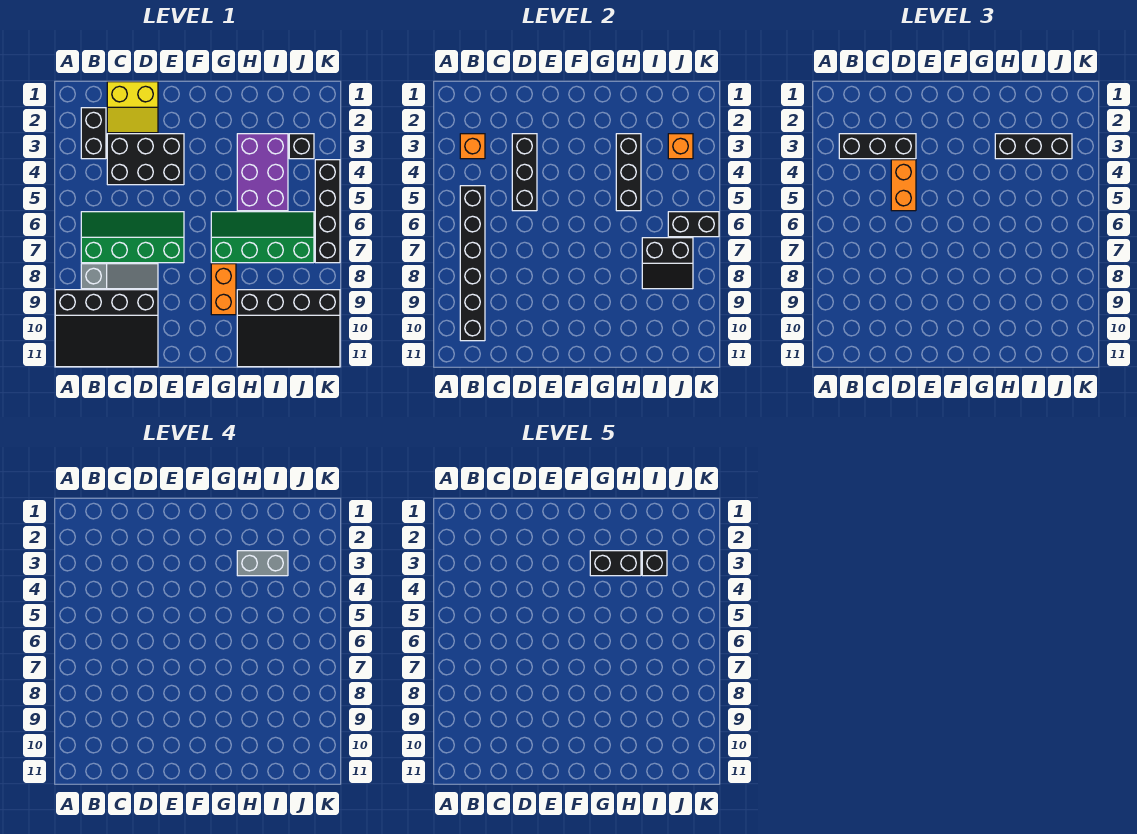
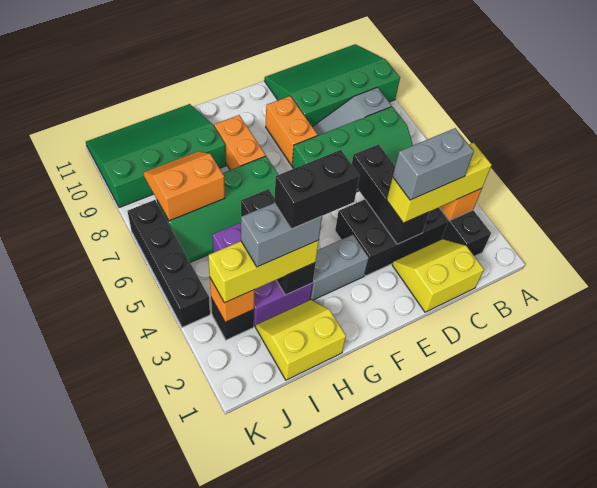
black 3x4 slope [55,290,158,367] -> green 3x4 slope [264,44,400,127]
black 1x3 brick [839,134,916,159] -> yellow 1x3 brick [387,143,492,223]
black 1x6 brick [460,186,485,341] -> none
none -> grey 1x2 brick [393,128,474,200]
orange 1x2 brick [891,160,916,211] -> orange 1x2 brick moved to [266,96,318,166]
none -> grey 1x2 brick [310,235,369,300]
none -> yellow 2x2 slope [256,299,346,380]
black 1x3 brick [995,134,1072,159] -> yellow 1x3 brick [208,240,319,303]
black 3x4 slope [237,290,340,367] -> green 3x4 slope [86,104,226,208]
black 1x1 brick [642,551,667,576] -> none
black 2x2 slope [642,238,693,289] -> orange 2x2 slope [144,151,225,221]
black 1x2 brick [668,212,719,237] -> none

